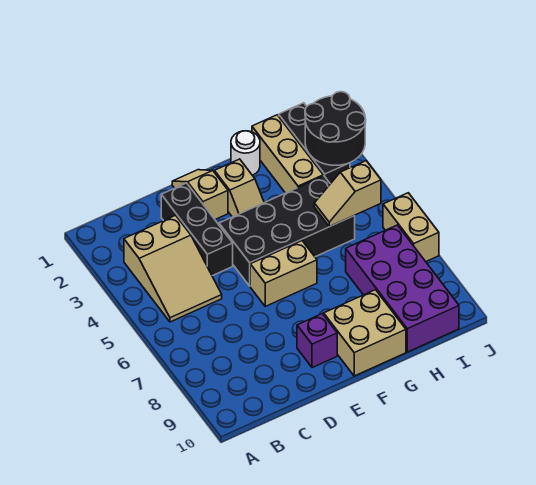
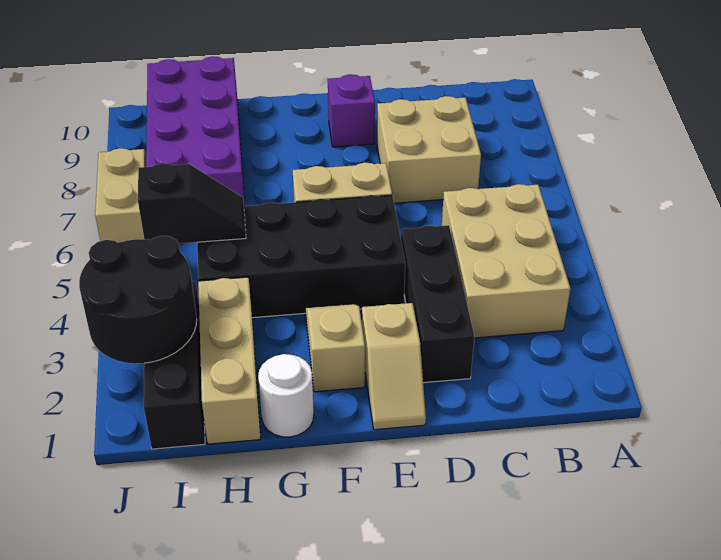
tan 2x3 slope [124,215,222,322] -> tan 2x3 brick [442,184,570,338]
tan 2x2 brick [324,290,406,376] -> tan 2x2 brick moved to [377,96,481,203]
tan 1x2 slope [314,161,381,227] -> black 1x2 slope [138,163,246,244]

